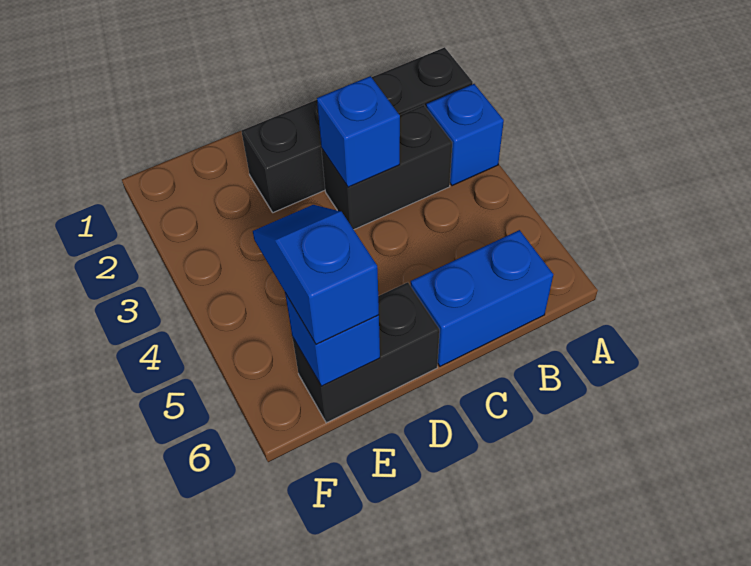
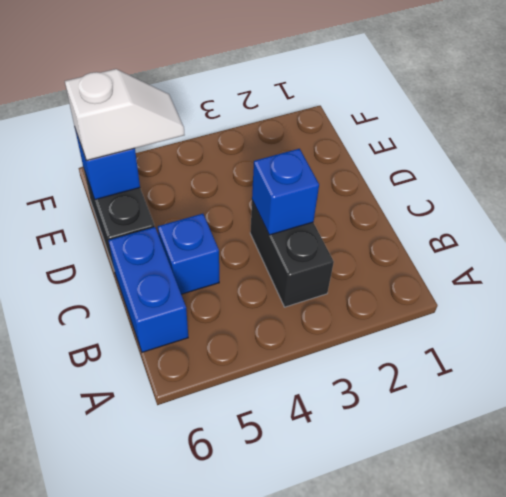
black 1x4 brick [241,47,473,213] -> none
blue 1x1 brick [426,84,504,186] -> blue 1x1 brick moved to [158,214,219,294]
blue 1x2 slope [253,205,379,344] -> white 1x2 slope [65,69,184,161]

